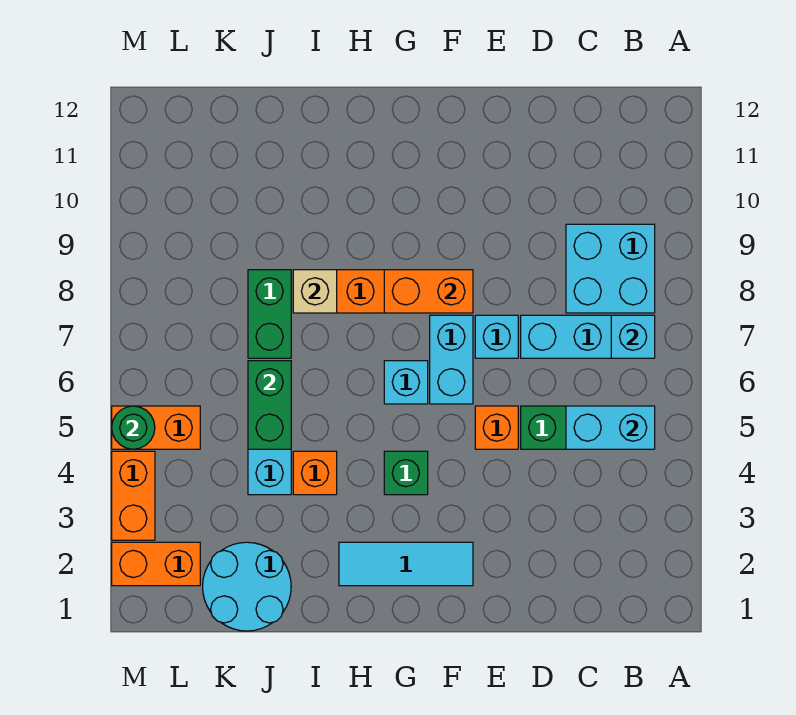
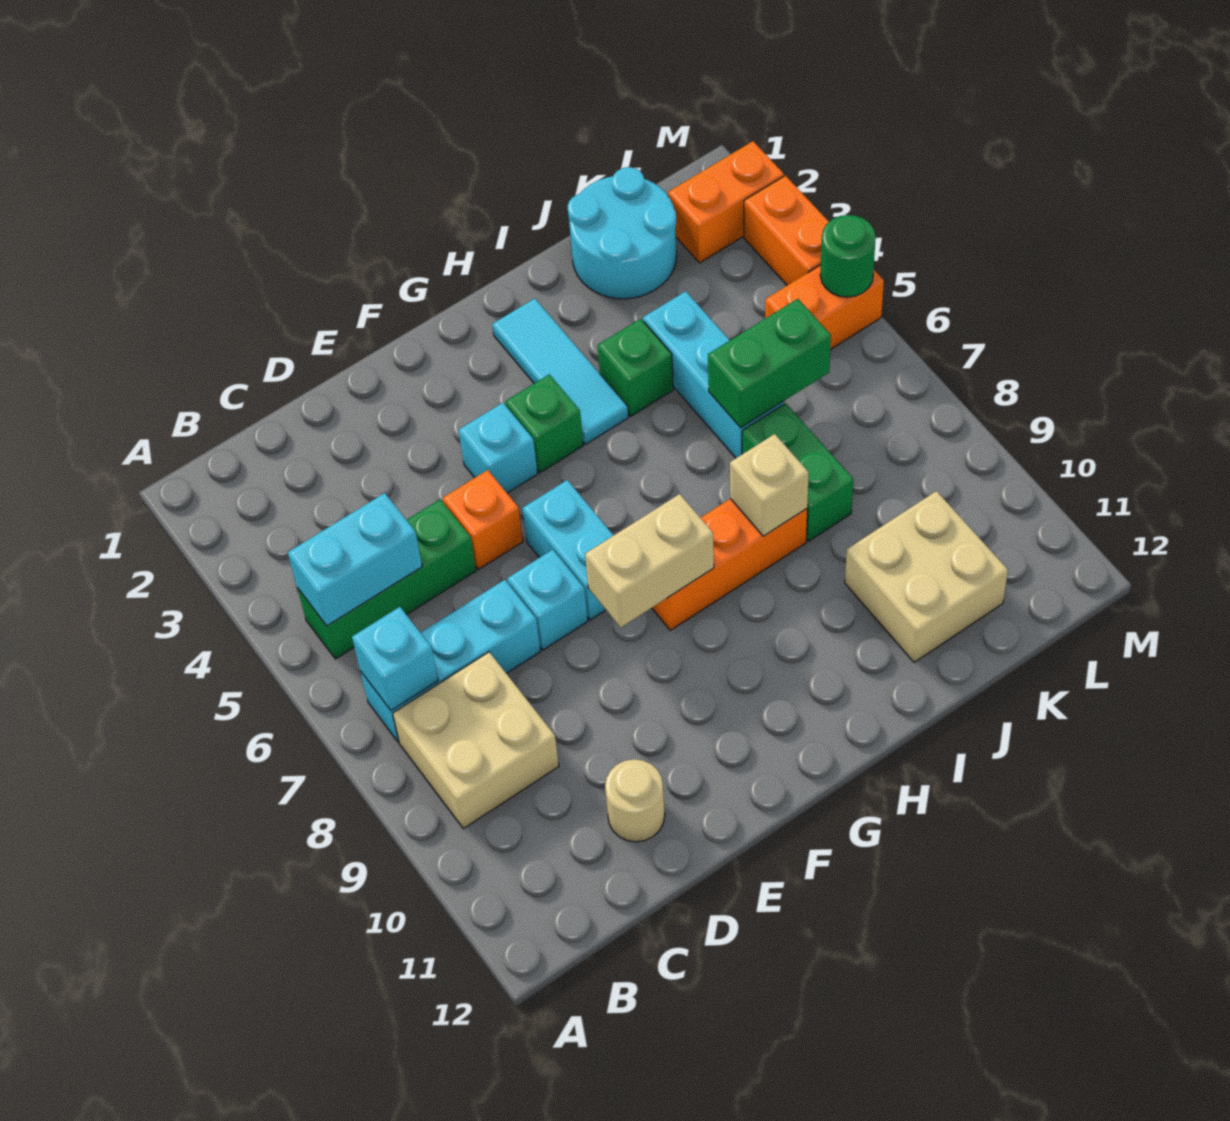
cyan 2x2 brick [566,224,655,313] -> tan 2x2 brick [393,652,559,829]
none -> tan 1x1 round brick [605,759,665,842]
cyan 1x3 tile [339,542,473,586] -> cyan 1x3 tile turned to [492,299,628,444]
orange 1x2 brick [384,270,473,313] -> tan 1x2 brick [585,494,714,627]
cyan 1x1 brick [384,361,428,404] -> cyan 1x1 brick moved to [459,403,538,493]
orange 1x1 brick [293,451,337,495] -> green 1x1 brick [598,319,673,416]
green 1x2 brick [248,361,291,449] -> green 1x2 brick turned to [708,299,831,428]
none -> tan 2x2 brick [845,491,1008,662]

